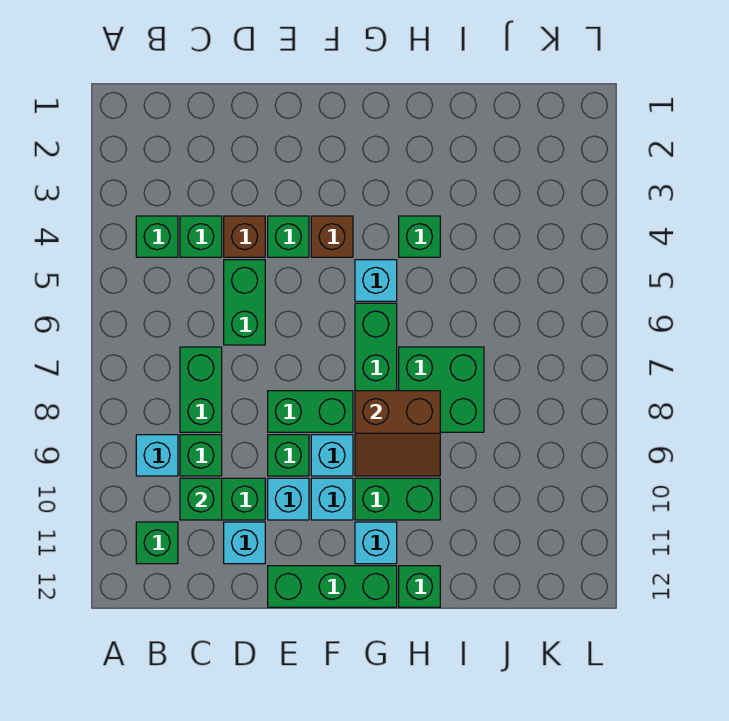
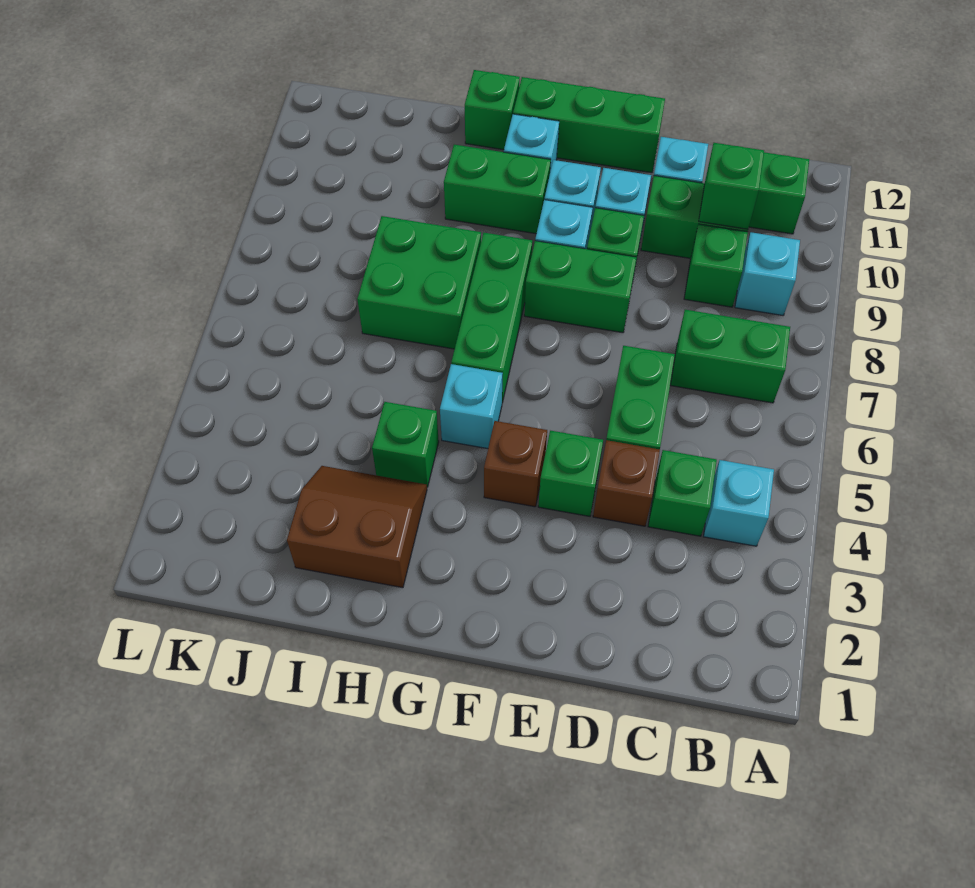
green 1x1 brick [136,216,178,257] -> cyan 1x1 brick [704,460,774,546]
green 1x2 brick [180,347,222,432] -> green 1x2 brick turned to [671,310,790,403]
brown 2x2 slope [355,391,440,476] -> brown 2x2 slope moved to [287,466,427,588]

